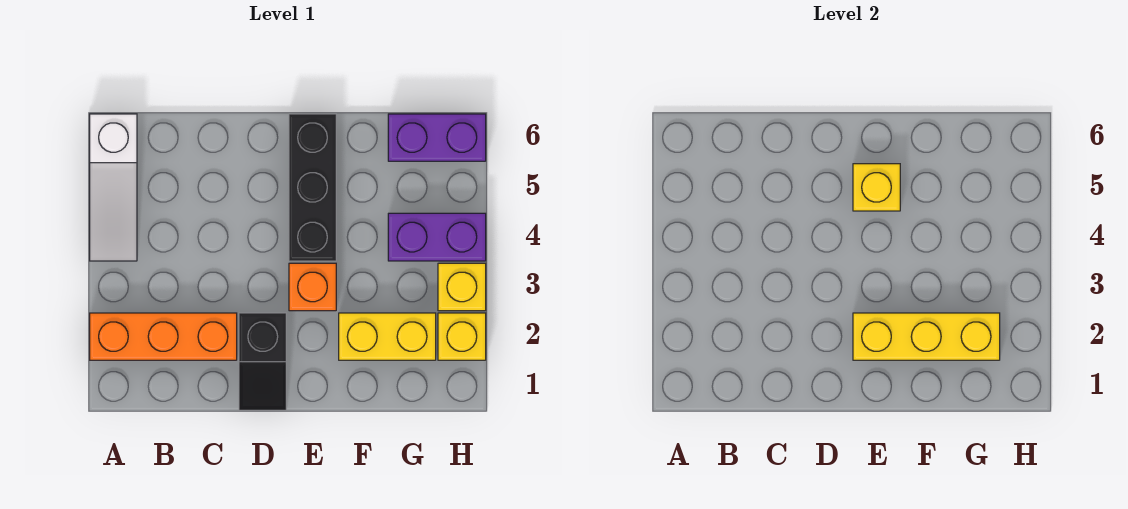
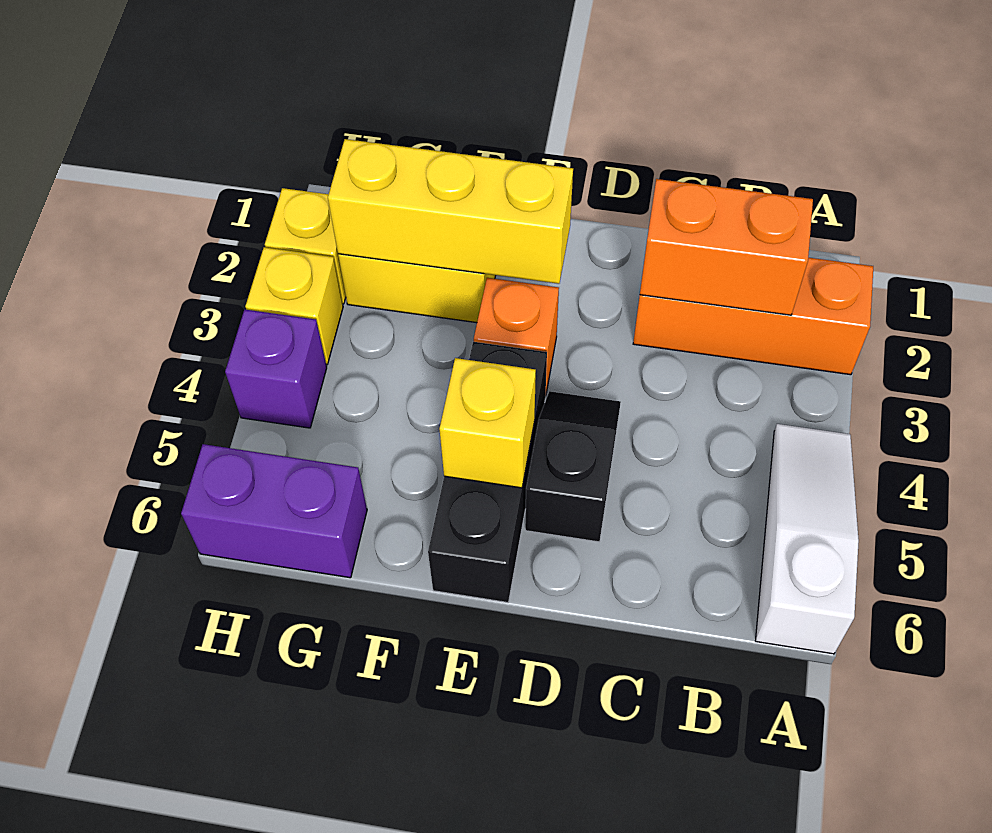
none -> orange 1x2 brick [640,179,813,315]
black 1x2 slope [239,313,286,410] -> black 1x2 slope moved to [525,391,621,542]
purple 1x2 brick [388,213,486,261] -> purple 1x1 brick [225,310,327,428]

